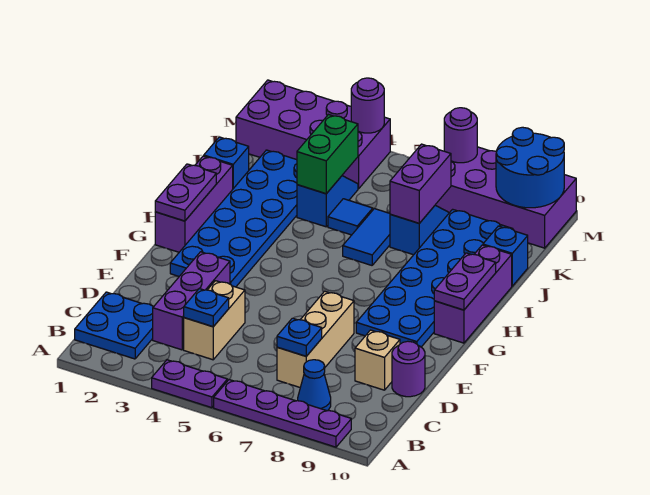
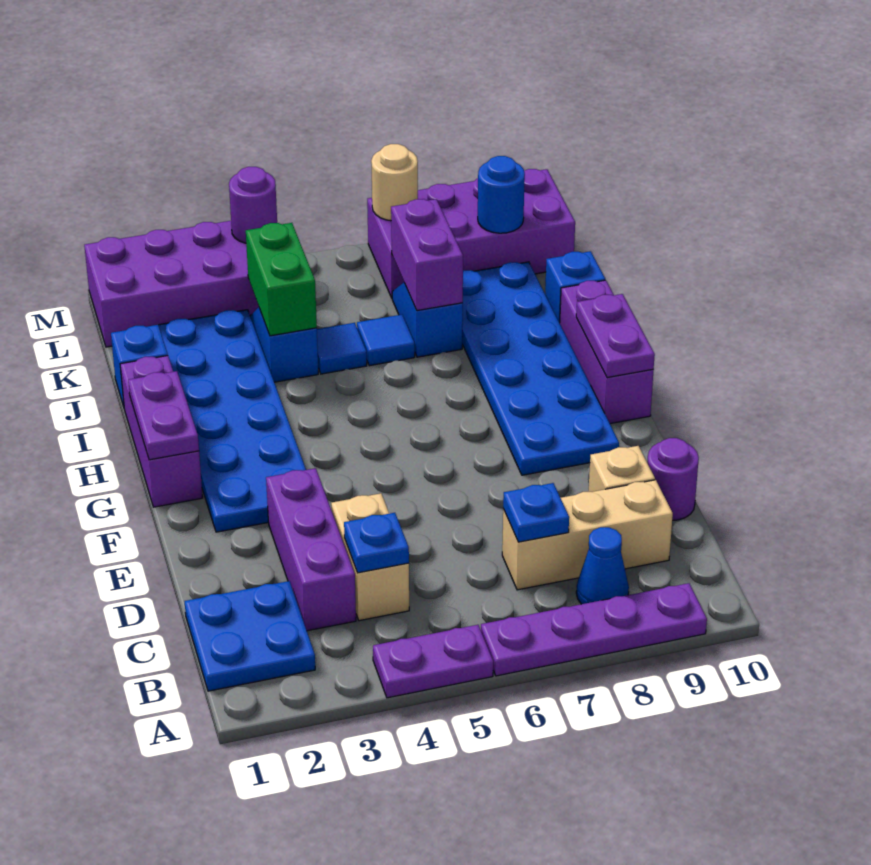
tan 1x3 brick [277,291,354,387] -> tan 1x3 brick turned to [502,480,673,590]
blue 1x2 tile [343,209,390,265] -> blue 1x1 tile [357,315,415,366]
blue 2x2 round brick [496,127,564,208] -> blue 1x1 round brick [478,156,525,233]
purple 1x1 round brick [444,108,477,163] -> tan 1x1 round brick [371,144,418,221]

